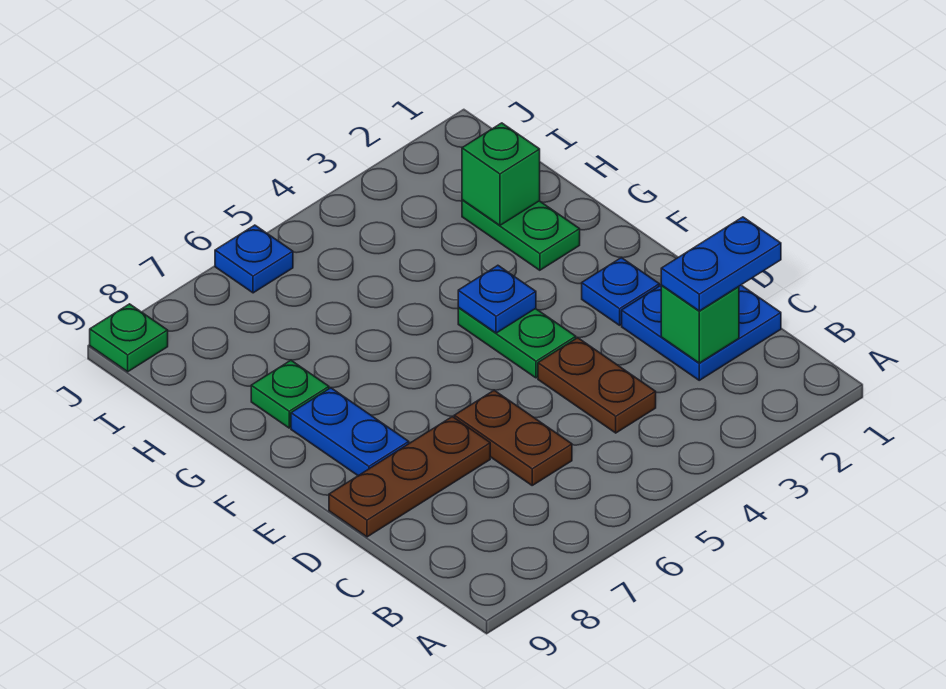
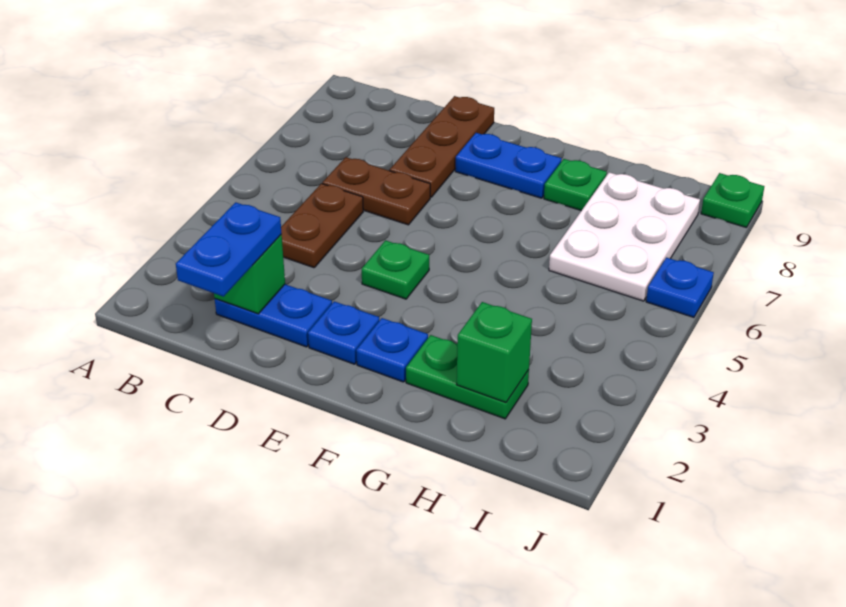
blue 2x2 plate [622,285,781,380] -> blue 1x2 plate [215,284,332,347]
brown 1x2 plate [538,338,656,433] -> brown 1x2 plate turned to [281,184,363,268]
green 1x2 plate [458,308,576,378] -> green 1x1 plate [362,240,429,299]
blue 1x1 plate [458,265,536,333] -> blue 1x1 plate moved to [356,318,428,382]
none -> white 2x3 plate [549,172,700,301]

